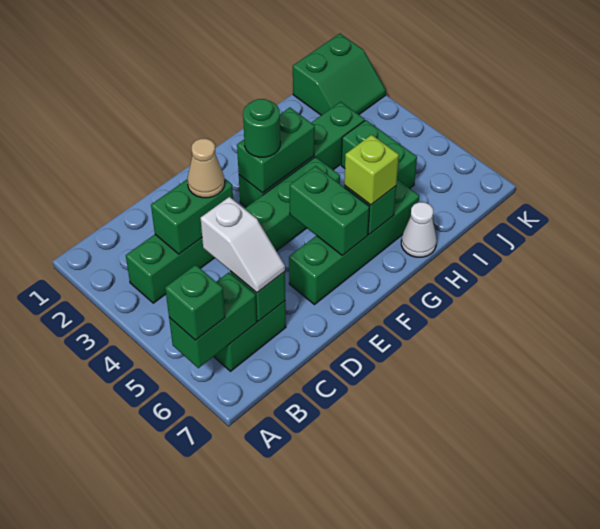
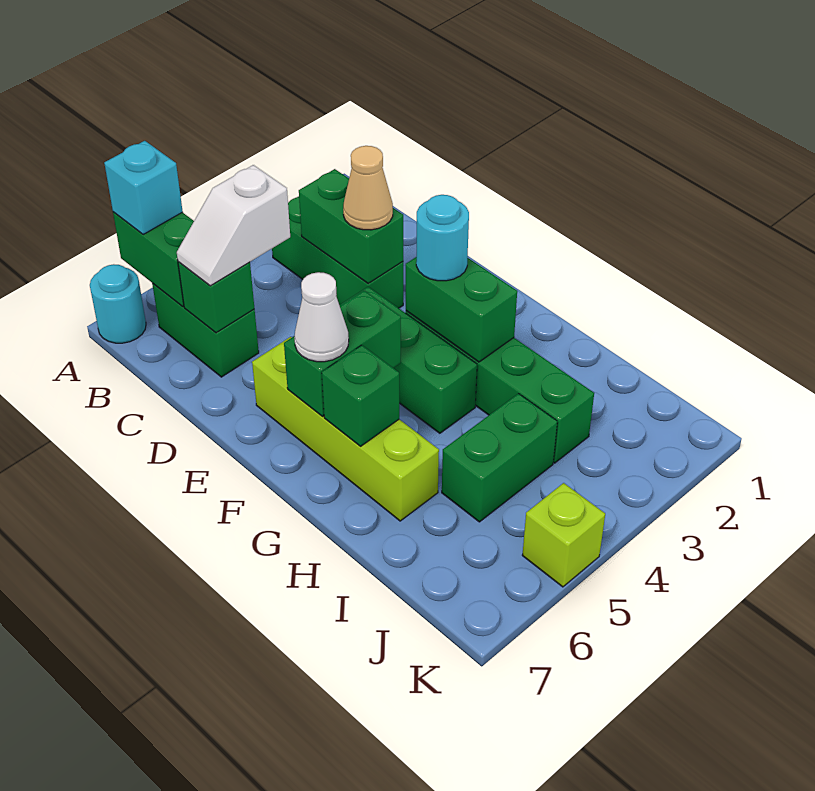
green 1x1 brick [165,265,225,340] -> cyan 1x1 brick [104,141,183,235]
none -> cyan 1x1 round brick [90,264,146,343]
green 1x4 brick [289,180,419,305] -> lime 1x4 brick [252,337,439,521]
green 1x1 round brick [243,99,280,157] -> cyan 1x1 round brick [416,195,469,281]
lime 1x1 brick [344,135,399,205] -> lime 1x1 brick moved to [522,483,605,587]
white 1x1 cone [401,202,437,257] -> white 1x1 cone moved to [294,272,349,362]
green 2x2 slope [293,34,386,115] -> none

